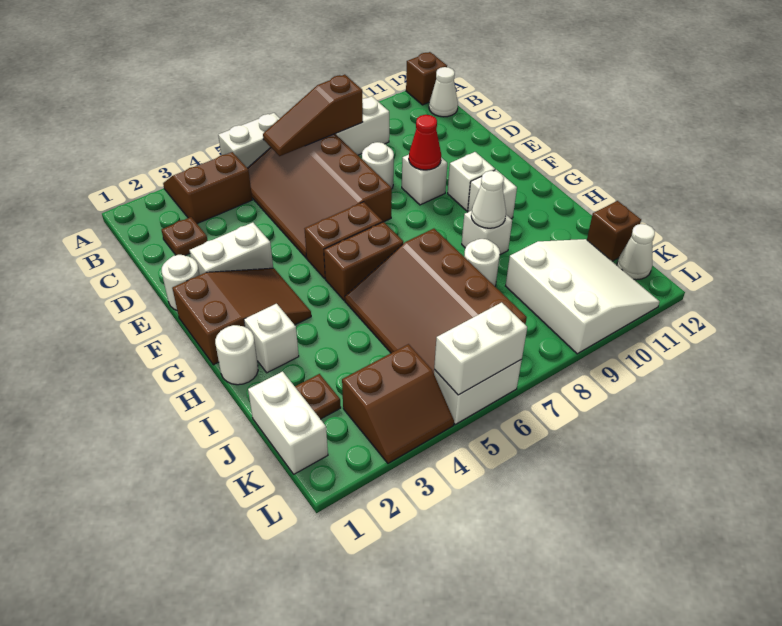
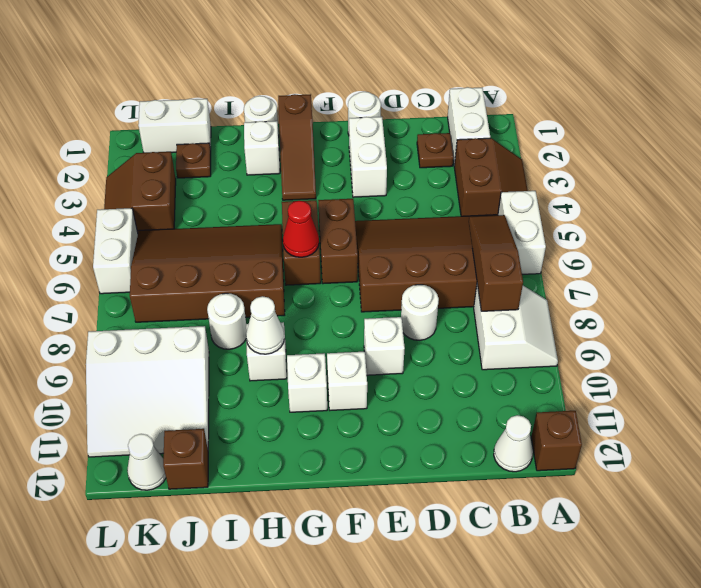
red 1x1 cone [409,115,441,170] -> red 1x1 cone moved to [283,201,319,257]
brown 2x3 slope [172,268,311,365] -> brown 1x3 slope [278,94,316,200]
white 1x2 brick [434,302,527,395] -> white 1x2 brick moved to [448,87,490,166]

